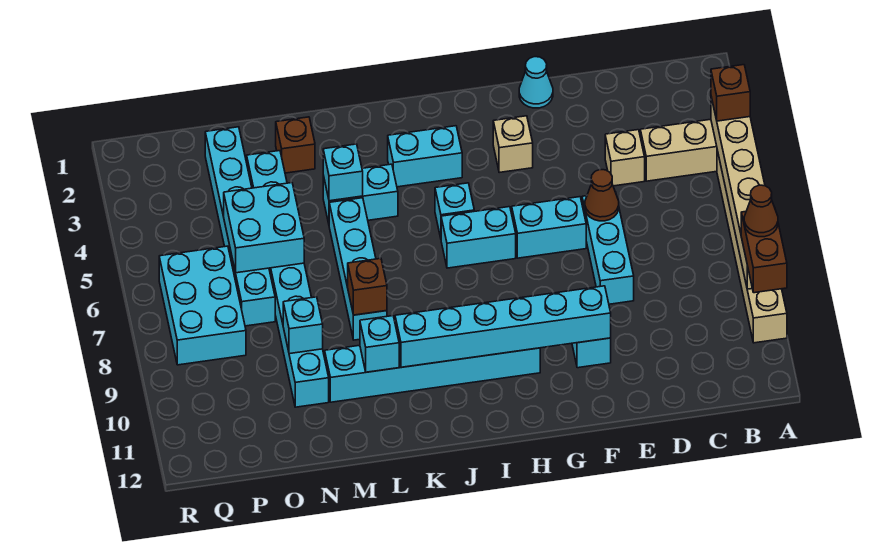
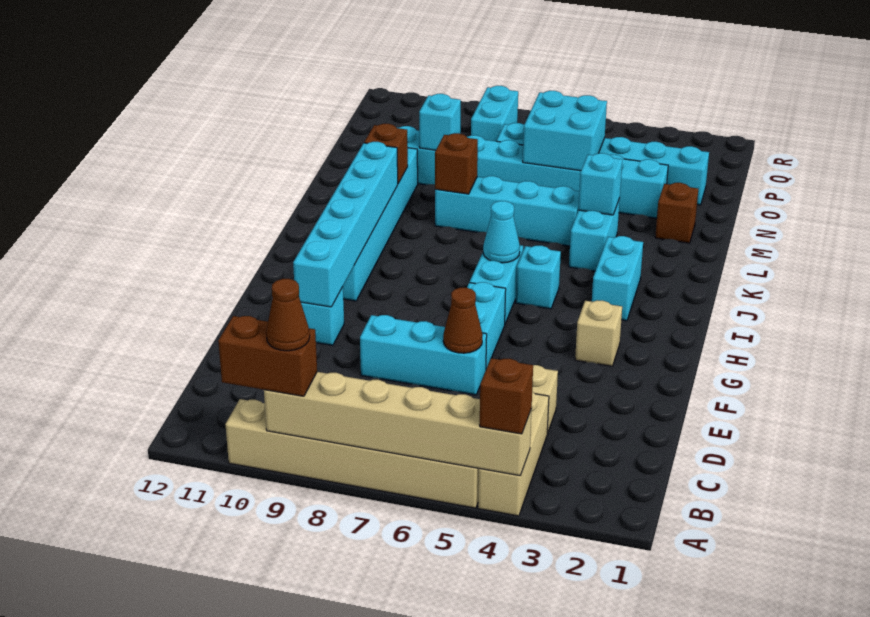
cyan 1x1 cone [519,57,553,108] -> cyan 1x1 cone moved to [483,201,520,263]
cyan 1x1 brick [360,316,399,372] -> brown 1x1 brick [364,124,408,183]
cyan 2x3 brick [159,246,246,365] -> cyan 1x2 brick [471,86,518,141]

